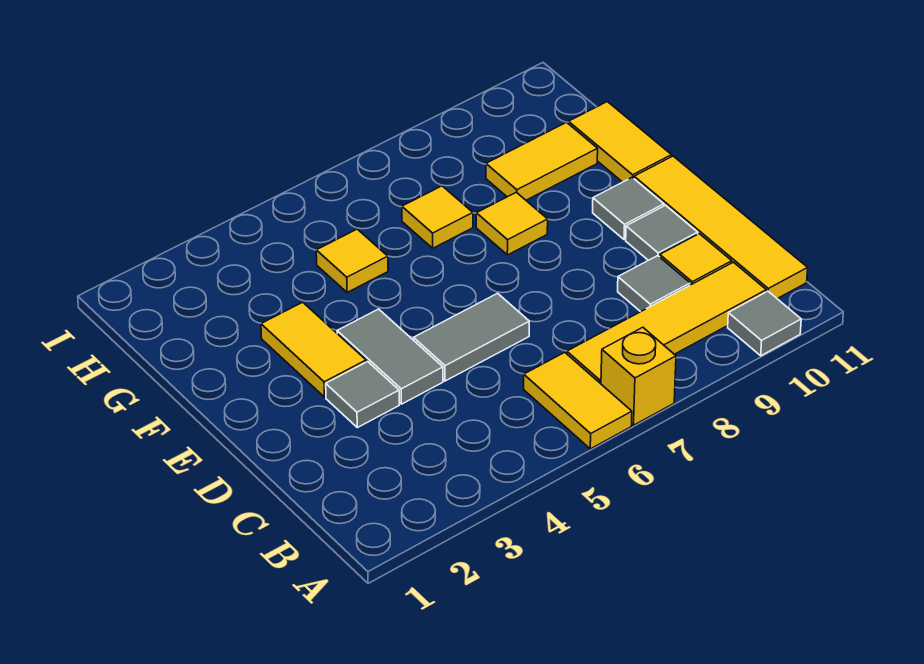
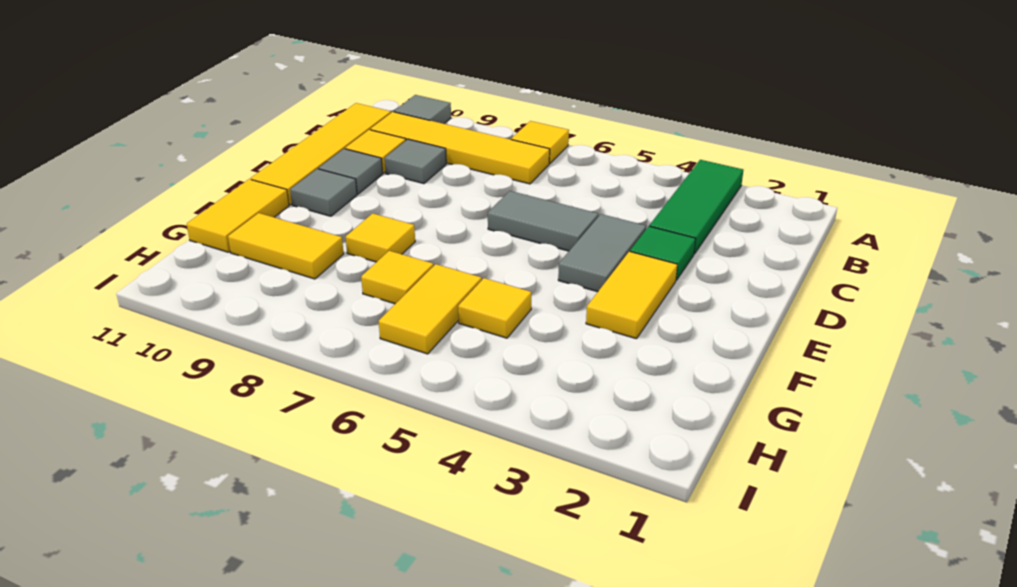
none -> green 1x3 tile [649,160,743,254]
yellow 1x2 tile [524,352,632,449] -> yellow 1x2 tile moved to [379,264,482,354]
yellow 1x1 brick [601,327,676,425] -> yellow 1x1 tile [511,121,569,163]
grey 1x1 tile [326,362,399,428] -> green 1x1 tile [630,226,696,280]

